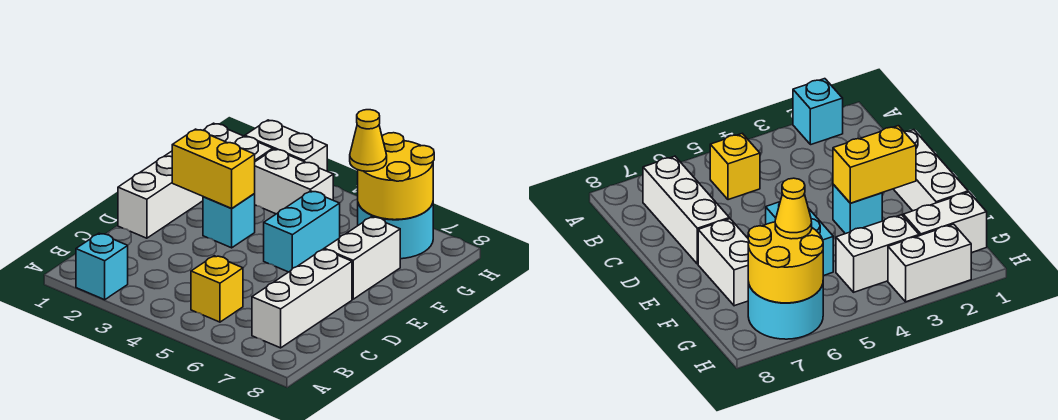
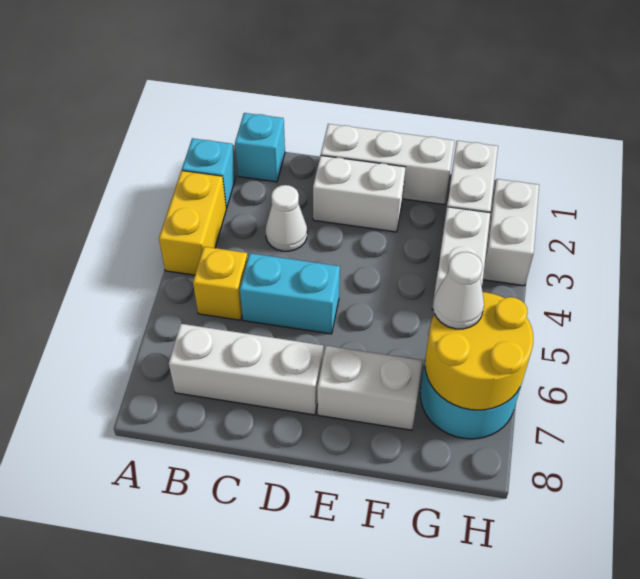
none -> white 1x1 cone [266,185,307,251]
none -> white 1x2 brick [313,155,406,232]
yellow 1x2 brick [172,129,255,208] -> yellow 1x2 brick moved to [159,171,226,275]
cyan 1x1 brick [203,194,255,248] -> cyan 1x1 brick moved to [235,113,285,182]
cyan 1x2 brick [264,191,340,272] -> cyan 1x2 brick moved to [240,253,340,334]
yellow 1x1 cone [350,110,387,171] -> white 1x1 cone [433,252,484,329]

